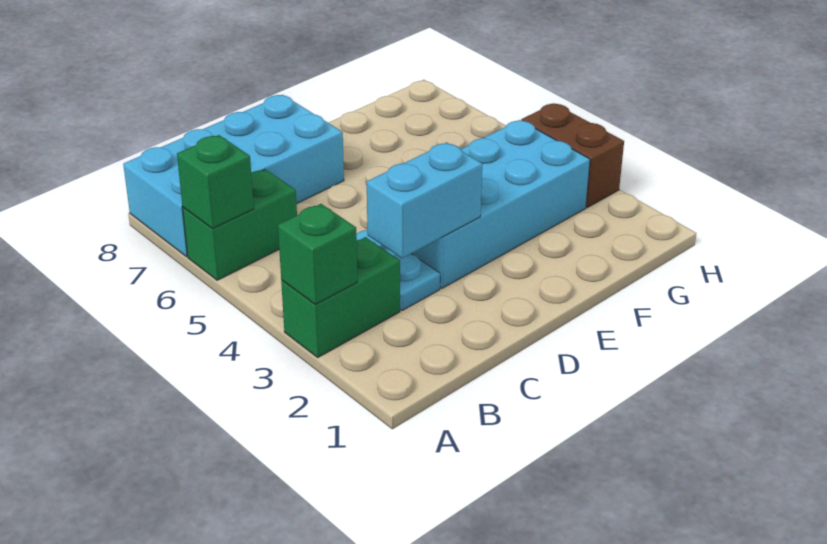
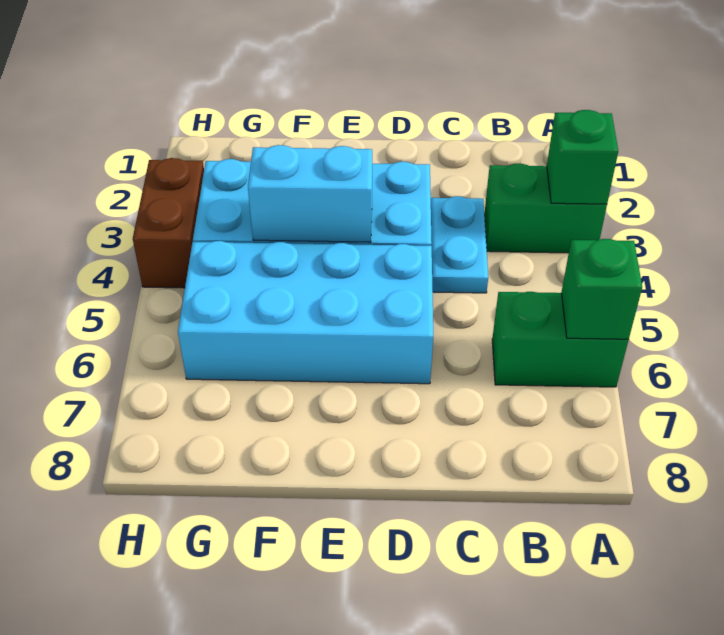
cyan 2x4 brick [123,95,344,257] -> cyan 2x4 brick moved to [178,241,433,384]
cyan 1x2 brick [367,142,482,258] -> cyan 1x2 brick moved to [248,145,372,242]

